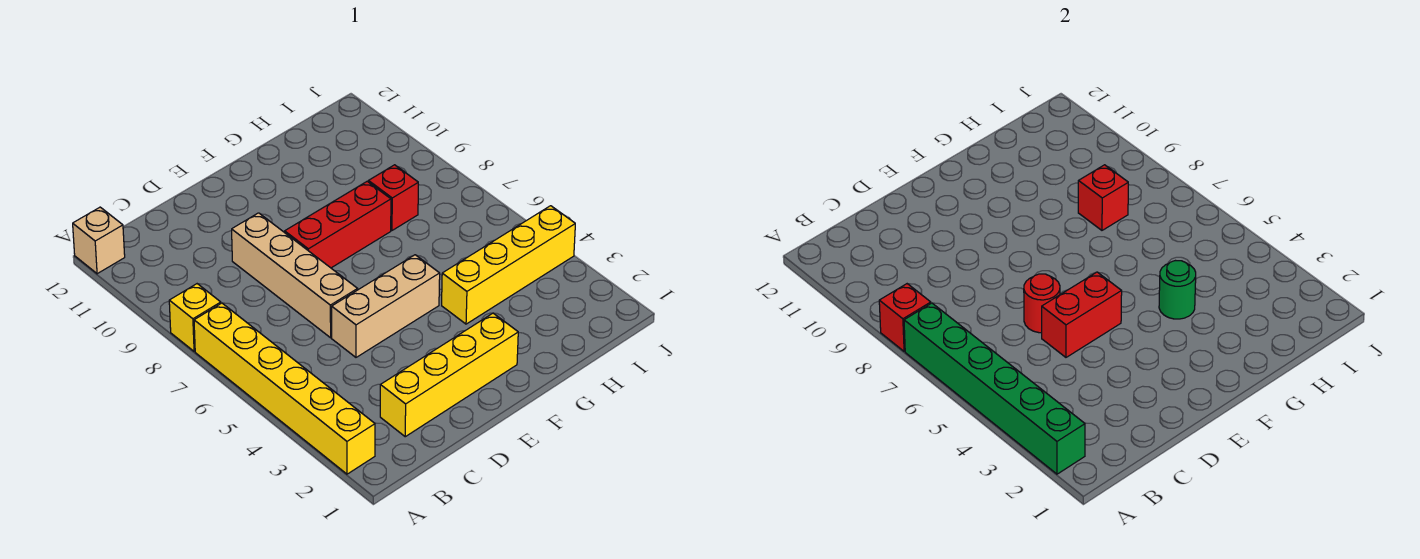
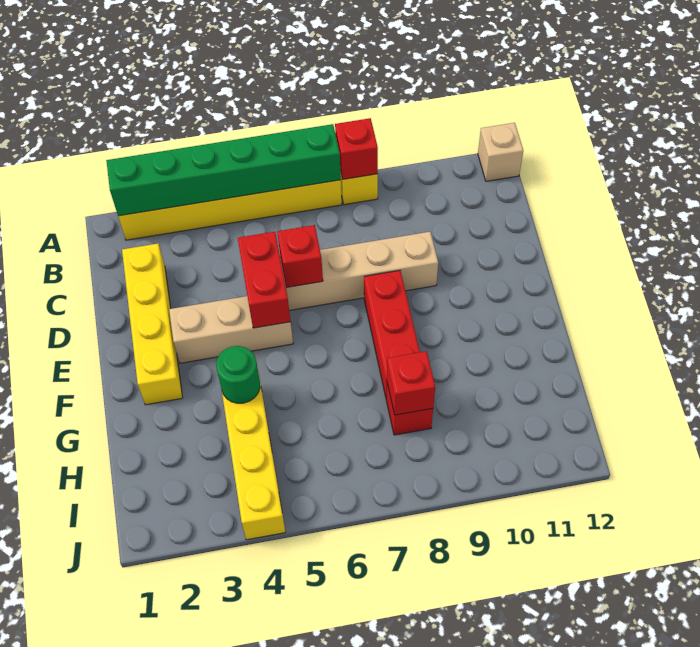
tan 1x3 brick [332,255,440,357] -> tan 1x3 brick turned to [169,296,293,363]
red 1x1 round brick [1024,274,1060,333] -> red 1x1 brick [277,225,323,288]

